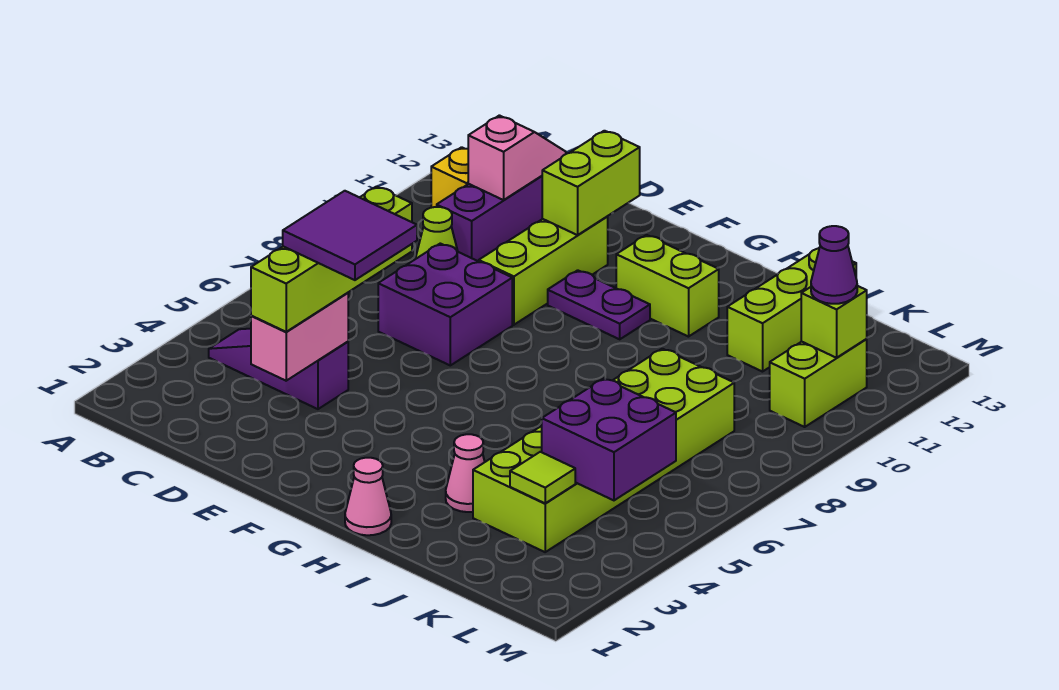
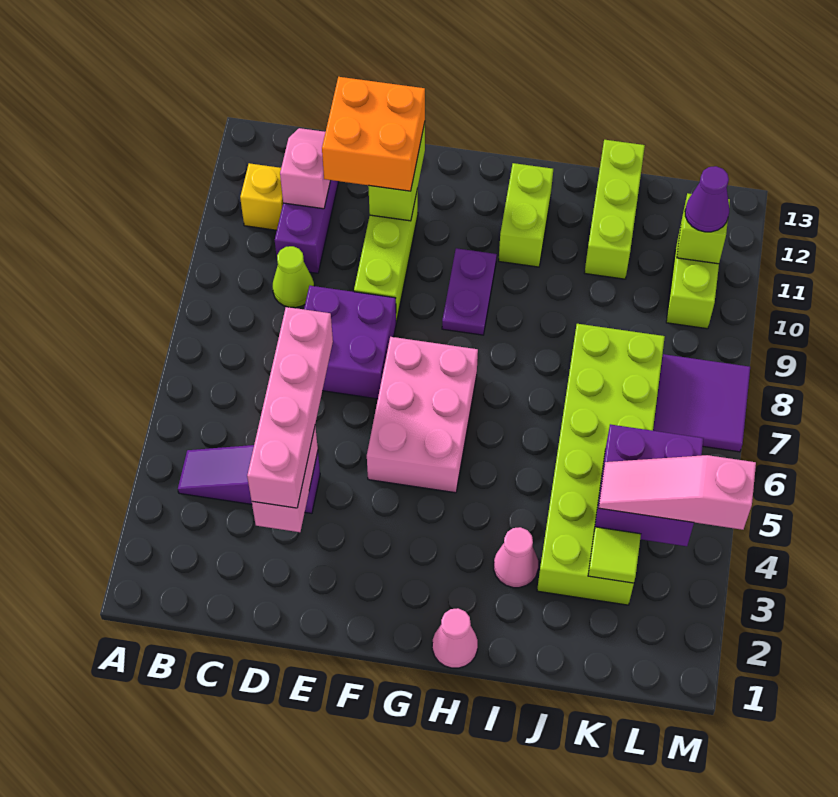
lime 1x4 brick [251,187,412,332] -> pink 1x4 brick [247,307,333,508]
purple 2x2 tile [283,191,417,280] -> purple 2x2 tile moved to [653,354,750,452]
none -> orange 2x2 brick [322,77,425,191]
none -> pink 2x3 brick [367,337,478,493]
purple 1x2 plate [548,270,650,339] -> purple 1x2 plate turned to [442,248,497,335]
lime 1x2 brick [616,235,719,337] -> lime 1x2 brick turned to [499,163,553,267]
none -> pink 1x3 slope [599,455,756,530]

